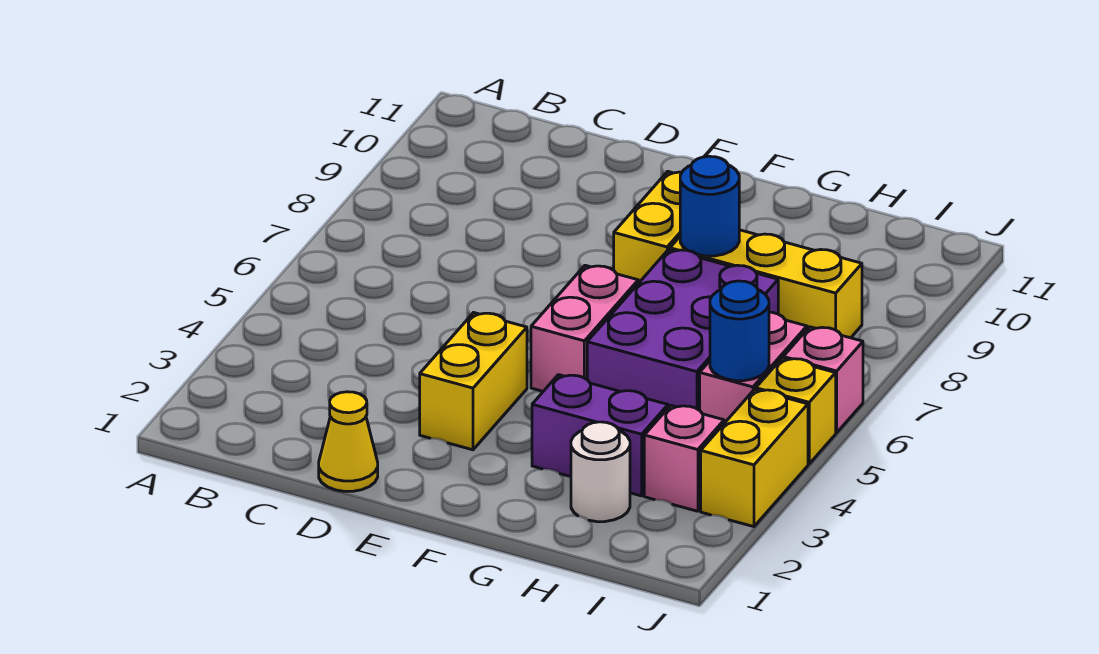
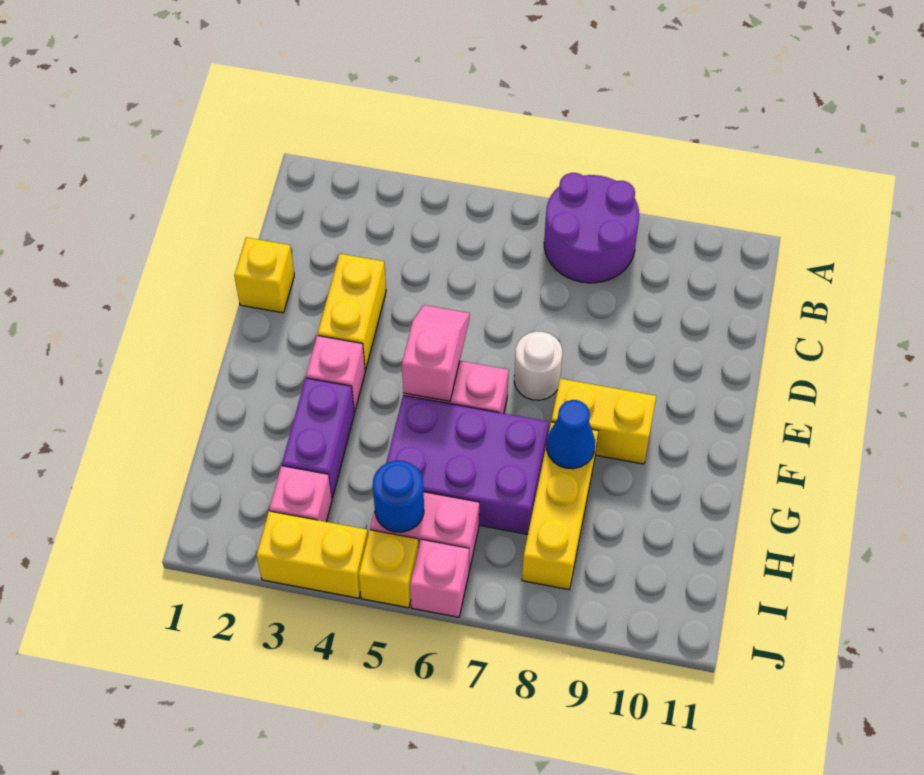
none -> purple 2x2 round brick [544,173,639,283]
yellow 1x1 cone [319,392,378,491] -> yellow 1x1 brick [234,237,294,313]
yellow 1x2 brick [420,313,527,450] -> yellow 1x2 brick turned to [318,254,386,370]
none -> pink 1x2 slope [402,305,470,401]
none -> pink 1x1 brick [306,335,365,412]
blue 1x1 round brick [680,156,739,256] -> blue 1x1 cone [547,400,595,469]
white 1x1 round brick [571,422,630,522] -> white 1x1 round brick moved to [514,331,562,400]

